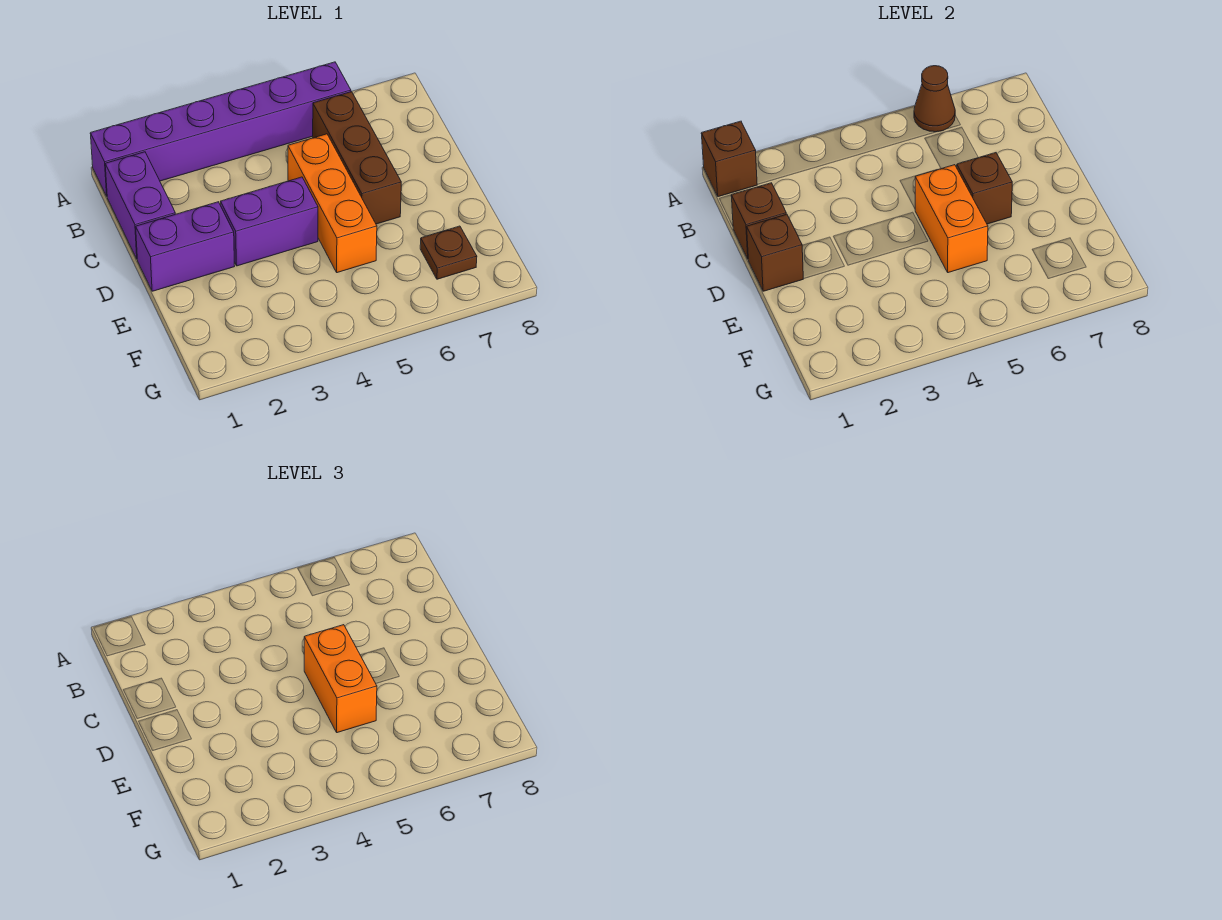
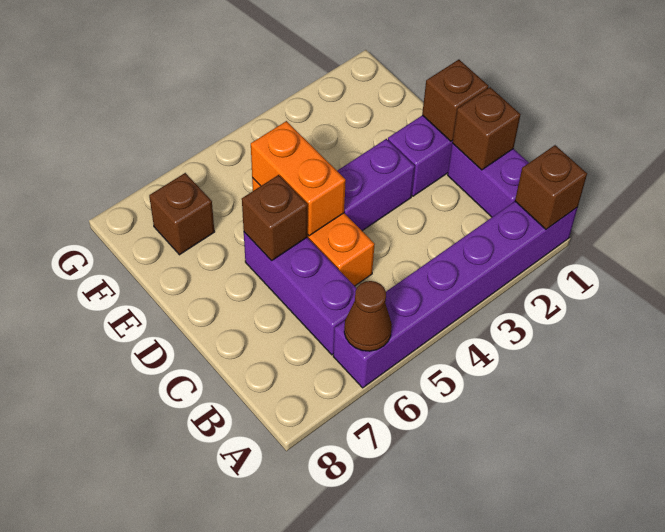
brown 1x3 brick [313,92,401,224] -> purple 1x3 brick [244,232,357,355]
orange 1x2 brick [304,625,377,733] -> none
brown 1x1 plate [420,226,477,279] -> brown 1x1 brick [149,173,214,255]

